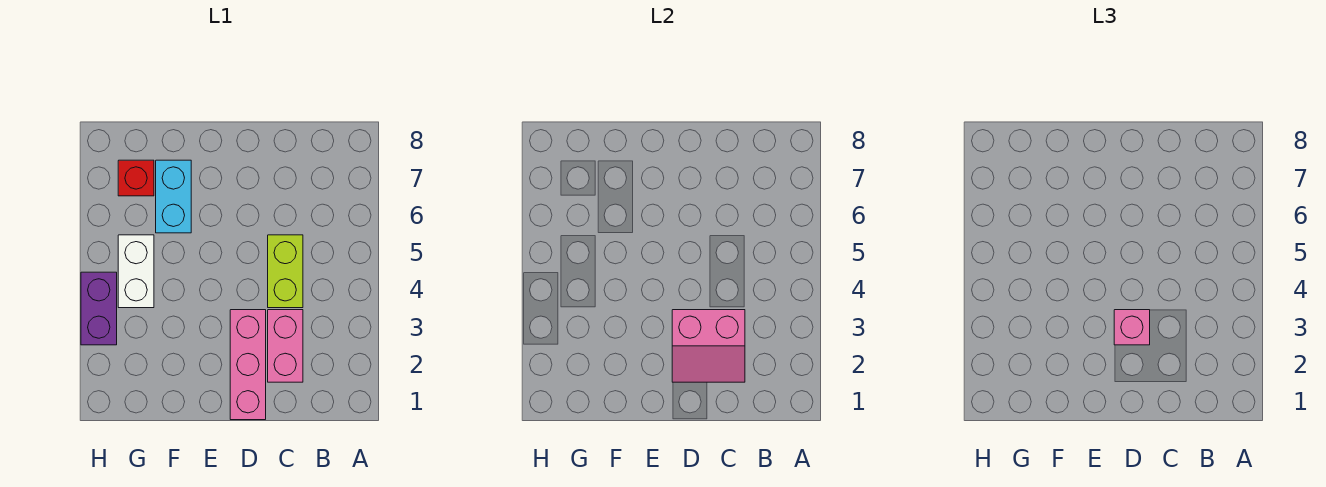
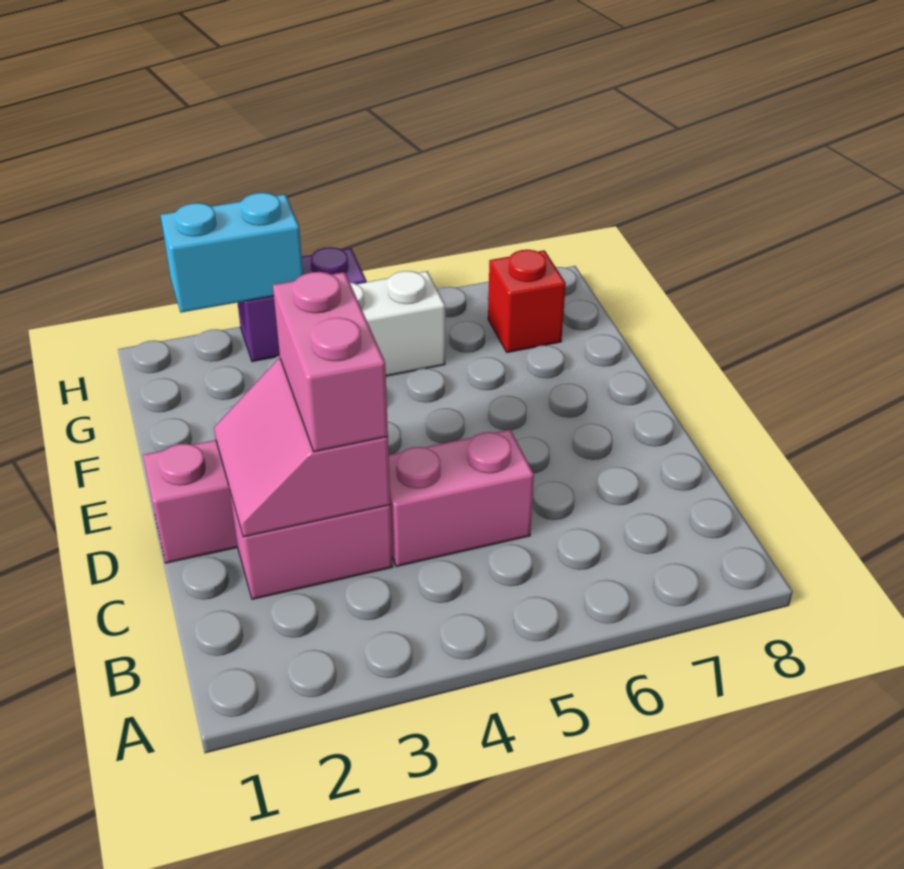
lime 1x2 brick [268,235,303,308] -> pink 1x2 brick [389,430,534,566]
pink 1x1 brick [1114,310,1150,345] -> pink 1x2 brick [273,272,388,452]
cyan 1x2 brick [156,160,191,233] -> cyan 1x2 brick moved to [161,193,303,312]

